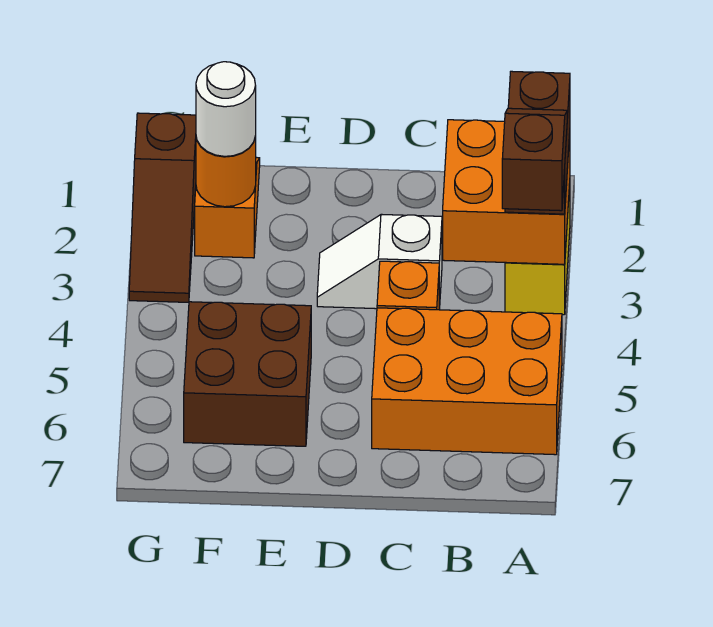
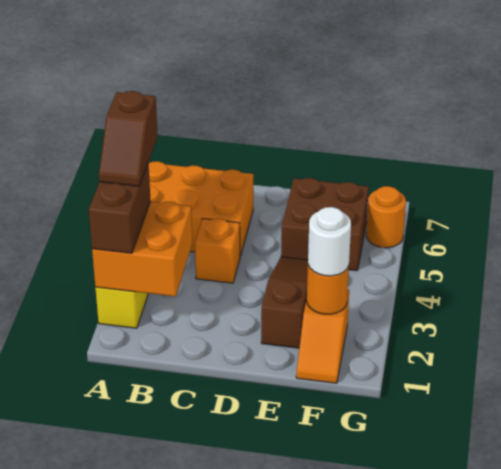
white 1x2 slope [317,214,442,310] -> none
brown 1x3 slope [129,113,196,302] -> brown 1x3 slope moved to [261,257,308,348]
none -> orange 1x1 round brick [366,186,406,248]

